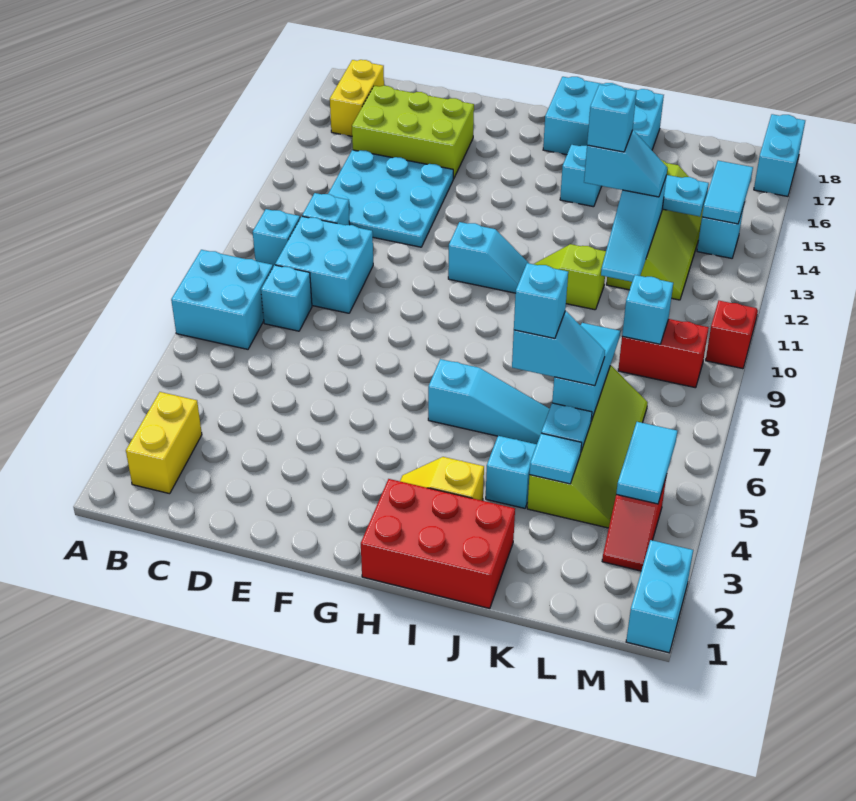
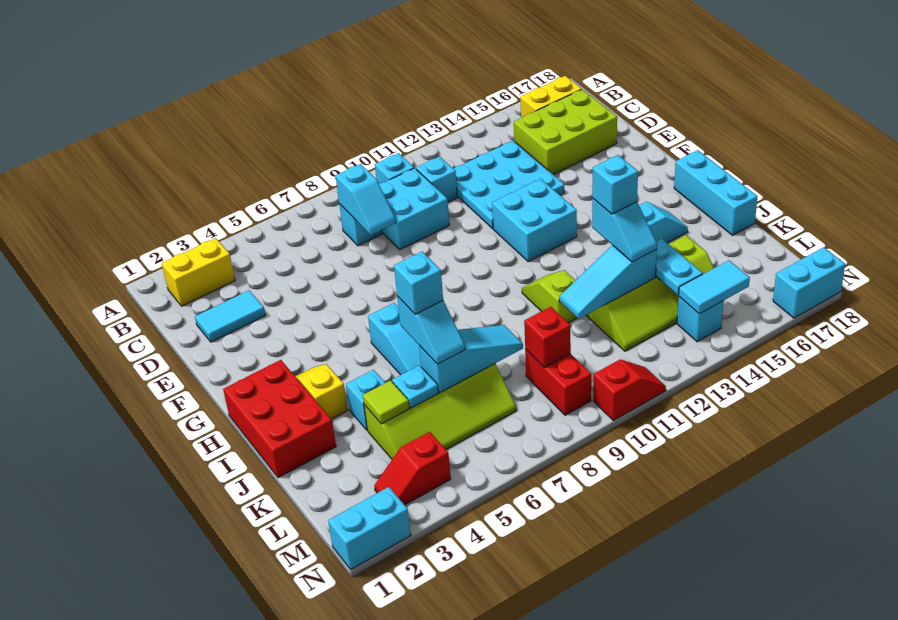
cyan 2x2 brick [171,250,273,349] -> cyan 2x2 brick moved to [492,179,577,262]
lime 2x3 brick [352,86,474,179] -> lime 2x3 brick turned to [514,89,617,175]
cyan 1x2 slope [448,222,528,293] -> cyan 1x2 slope moved to [336,164,396,235]
cyan 2x3 brick [543,77,664,155] -> cyan 1x3 brick [674,150,758,235]
cyan 1x1 tile [530,433,582,484] -> lime 1x1 tile [363,381,409,424]
cyan 1x1 brick [622,275,673,344] -> red 1x1 brick [524,307,571,367]
cyan 1x2 tile [616,422,677,504] -> cyan 1x2 tile moved to [195,290,265,342]

